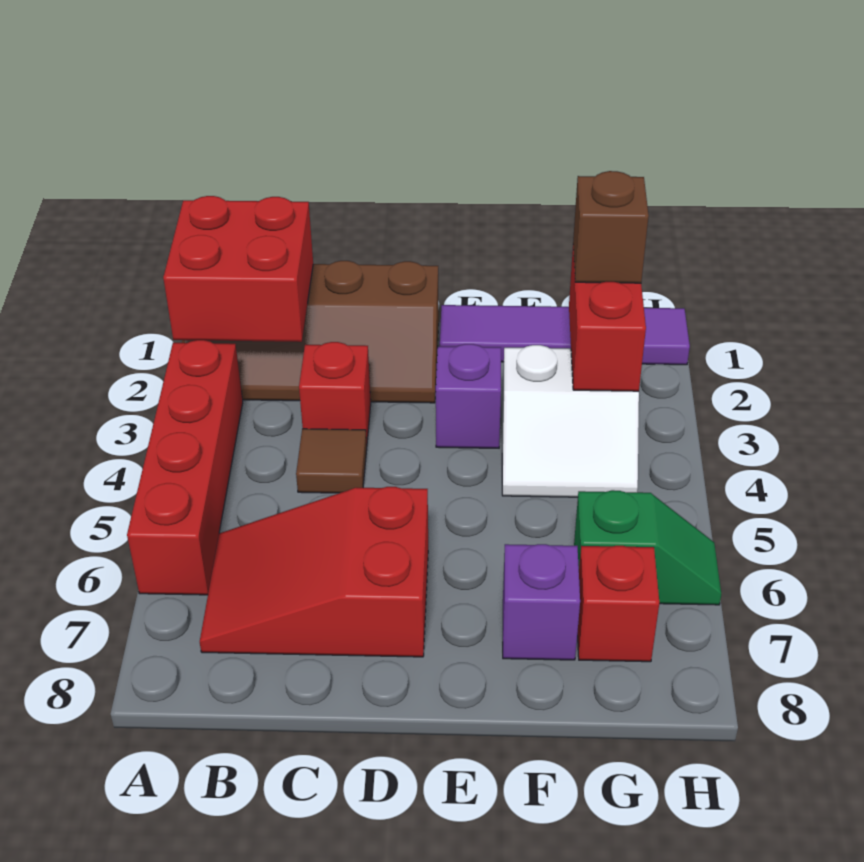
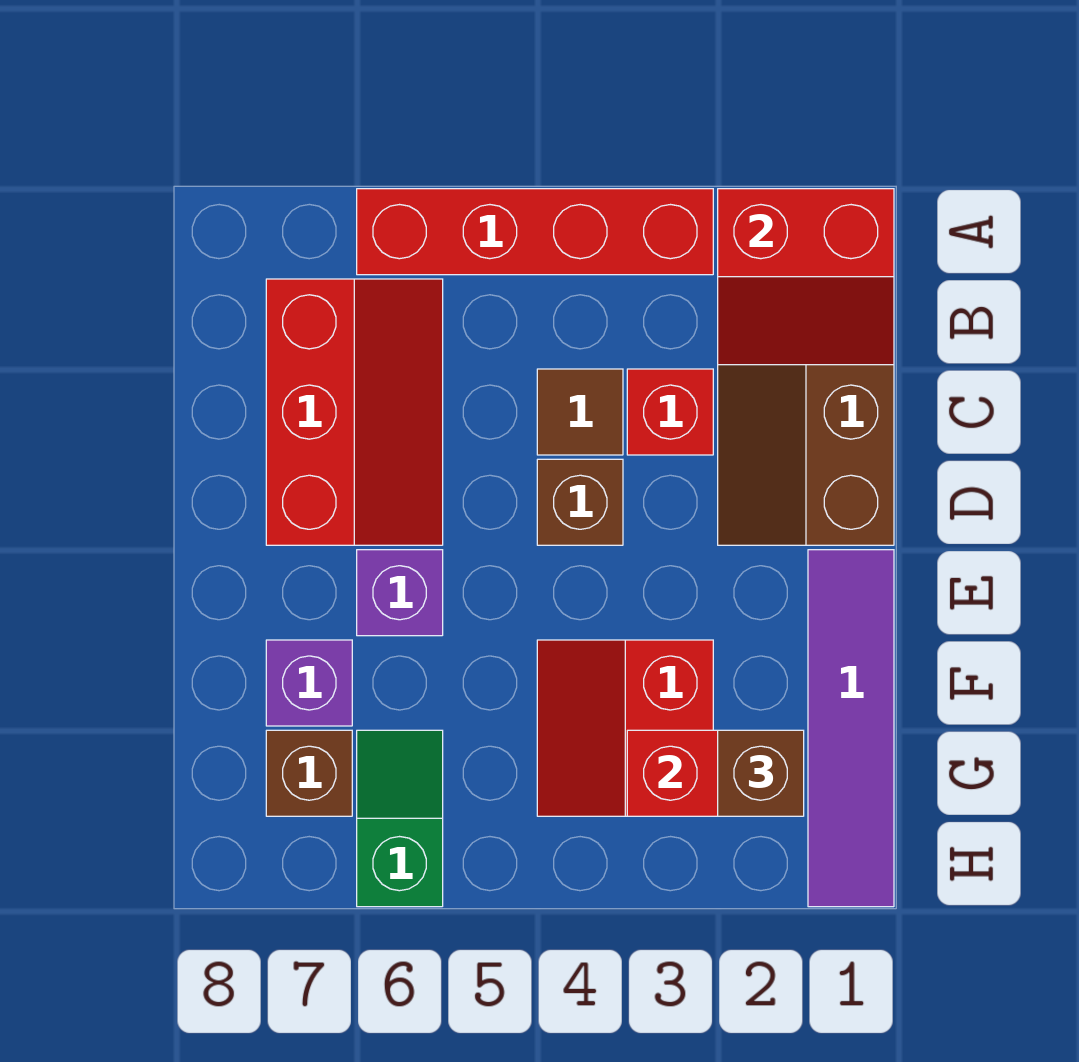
red 2x2 brick [163,196,313,342] -> red 2x2 slope [718,189,894,365]
red 2x3 slope [200,487,428,657] -> red 2x3 slope turned to [266,279,443,545]
none -> brown 1x1 brick [537,459,623,545]
purple 1x1 brick [436,344,501,448] -> purple 1x1 brick moved to [357,550,443,636]
white 2x2 slope [502,345,639,497] -> red 2x2 slope [537,640,713,816]
green 1x2 slope [574,490,721,605] -> green 1x2 slope turned to [357,730,443,907]
red 1x1 brick [577,546,659,662] -> brown 1x1 brick [266,730,352,816]

